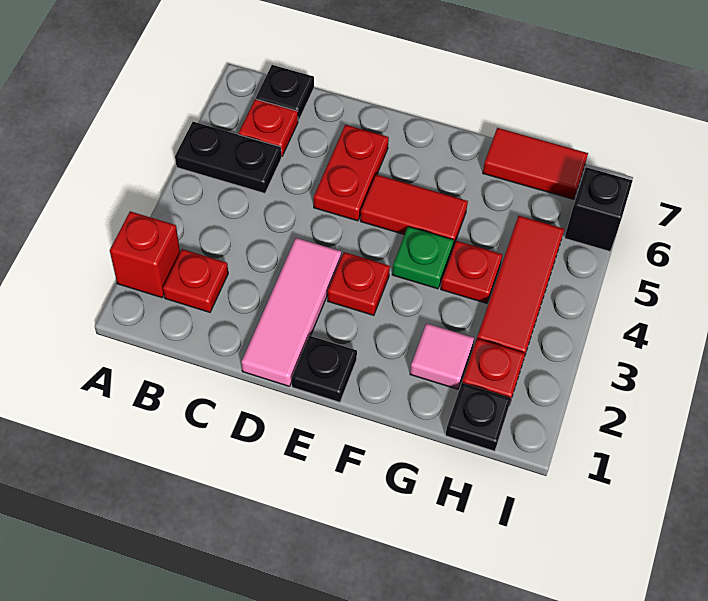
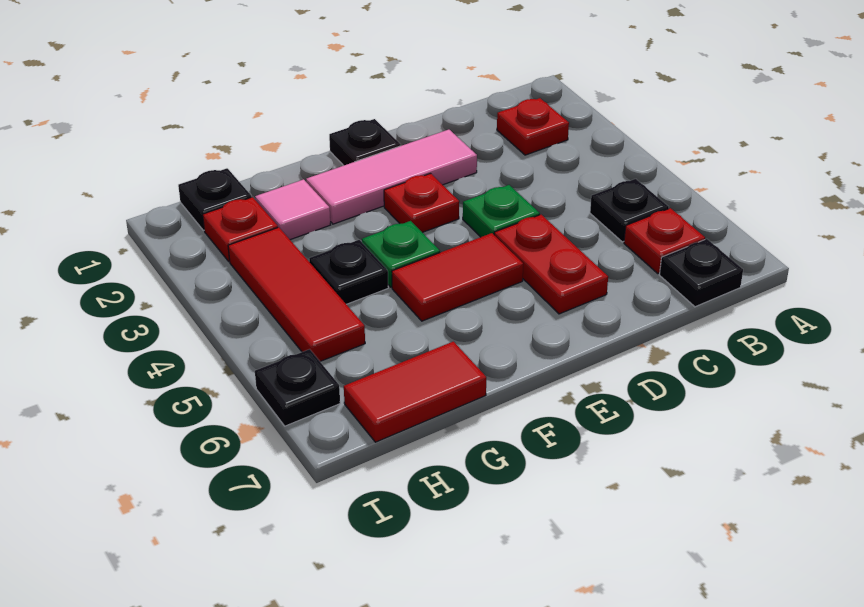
red 1x1 brick [110,211,180,298] -> none
black 1x2 plate [175,122,281,193] -> black 1x1 plate [590,179,669,242]
pink 1x3 tile [241,238,341,386] -> pink 1x3 tile turned to [306,130,477,224]
none -> green 1x1 plate [463,185,540,237]
red 1x1 plate [441,241,503,303] -> black 1x1 plate [309,240,388,304]
black 1x1 brick [565,167,633,252] -> black 1x1 plate [255,349,340,426]

